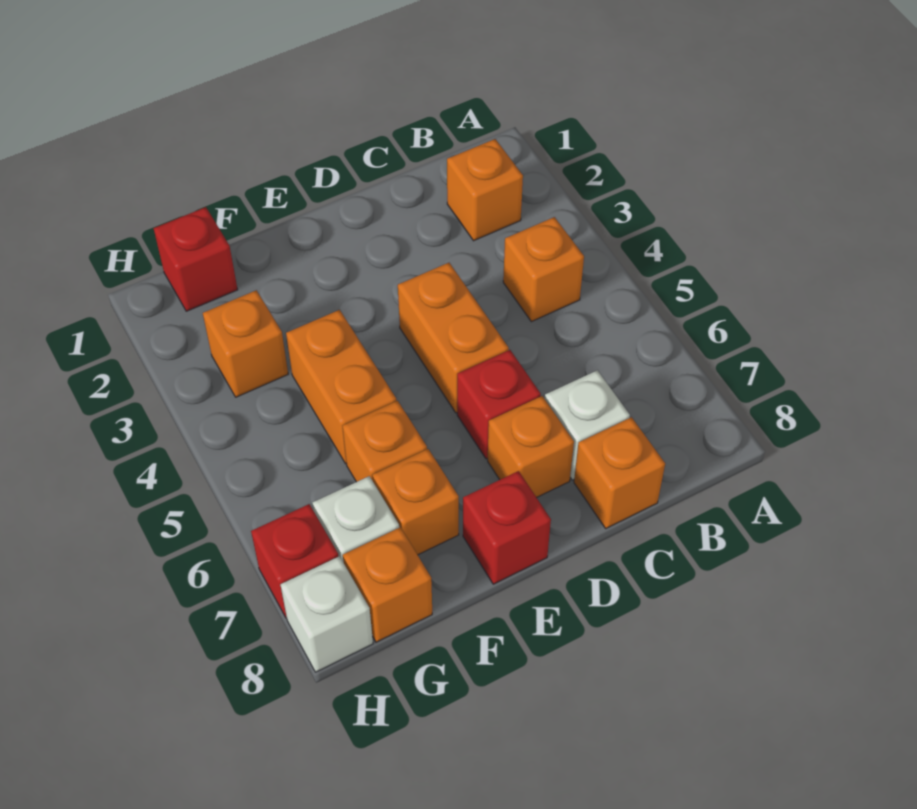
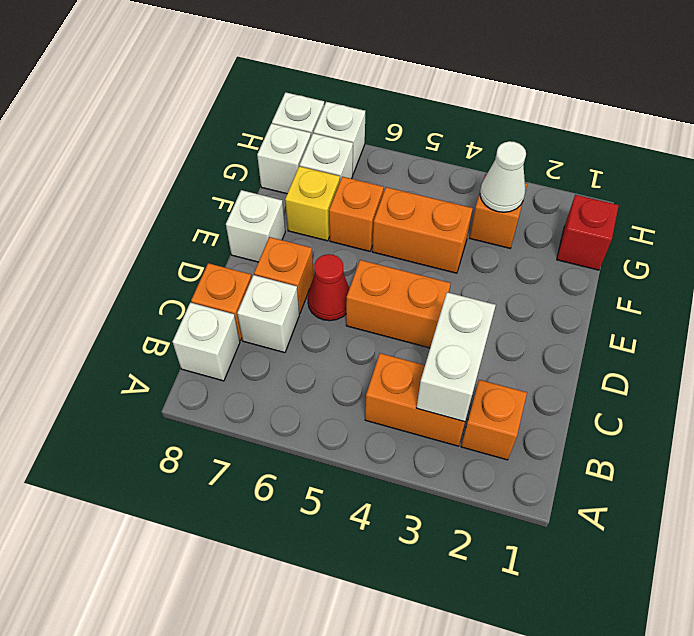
none -> white 1x2 brick [417,292,496,422]
orange 1x1 brick [503,217,584,322] -> orange 1x2 brick [365,353,465,446]
none -> white 1x1 brick [173,303,240,381]
red 1x1 brick [457,350,541,459] -> red 1x1 cone [308,254,350,321]
red 1x1 brick [463,471,551,584] -> white 1x1 brick [226,190,285,262]
orange 1x1 brick [372,449,459,555] -> yellow 1x1 brick [285,166,340,241]
none -> white 1x1 cone [480,141,526,212]
orange 1x1 brick [343,527,432,642] -> white 1x1 brick [257,123,311,194]
red 1x1 brick [251,504,338,618] -> white 1x1 brick [314,102,365,174]

